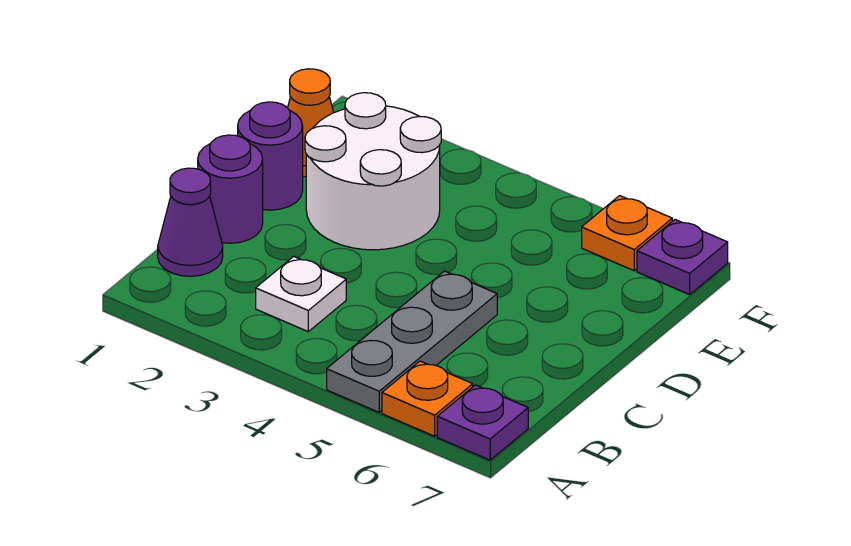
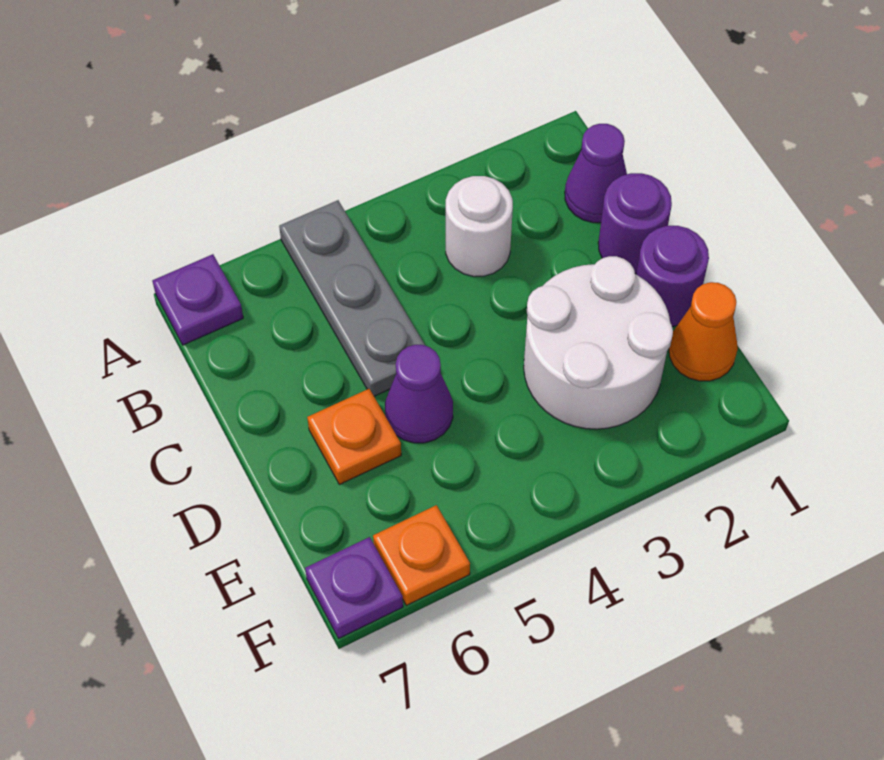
orange 1x1 plate [382,361,473,436] -> orange 1x1 plate moved to [307,389,401,485]
white 1x1 plate [256,257,346,332] -> white 1x1 round brick [446,176,513,277]
none -> purple 1x1 cone [385,345,453,443]

